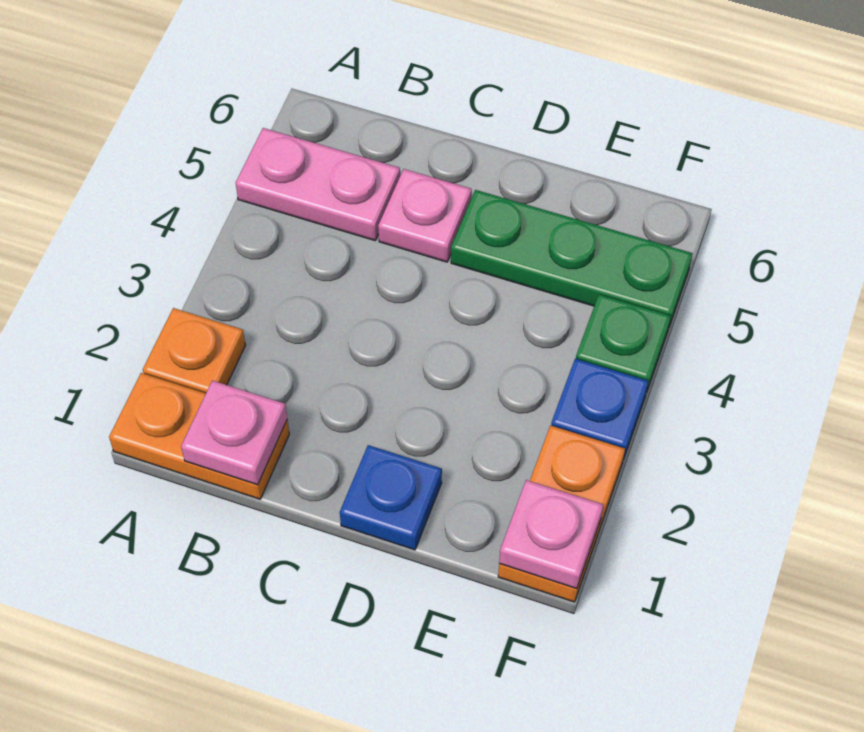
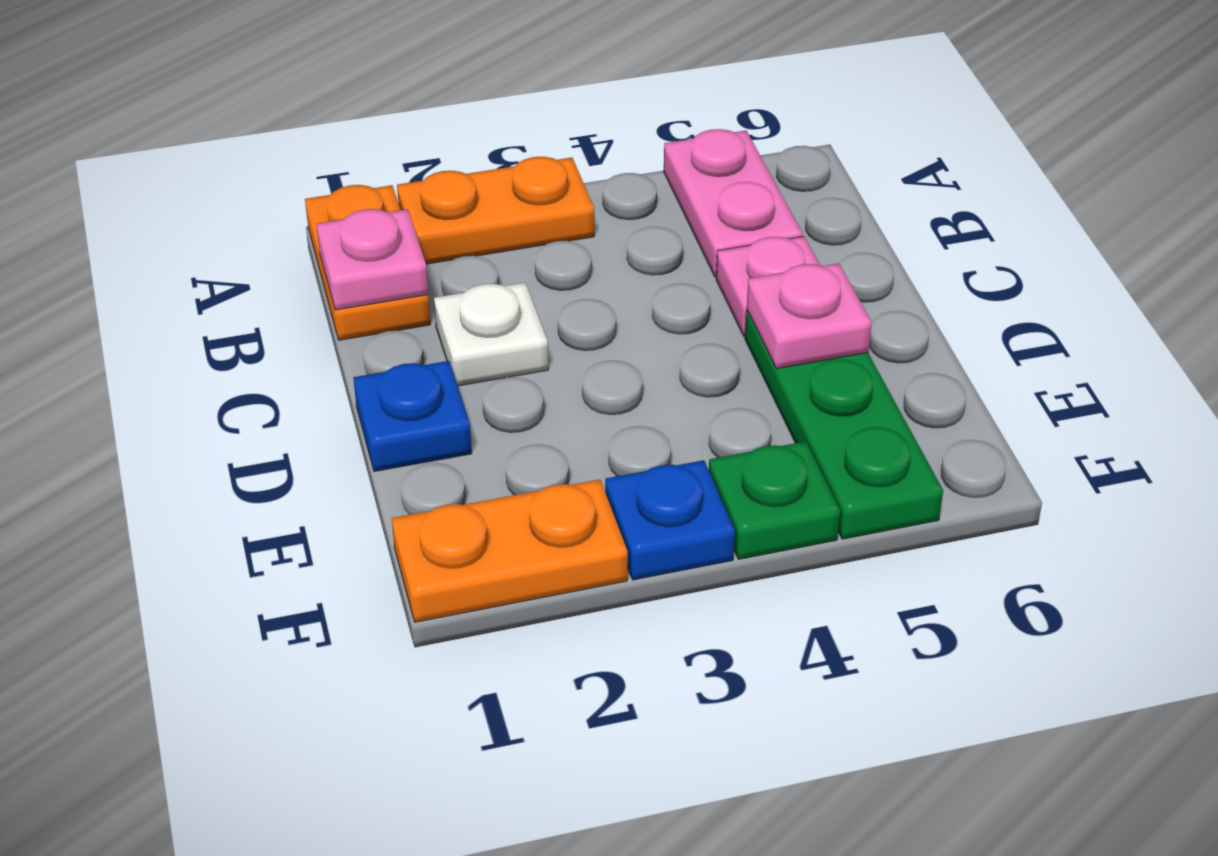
orange 1x1 plate [143,308,246,393] -> orange 1x2 plate [397,157,594,264]
none -> white 1x1 plate [434,283,548,386]
pink 1x1 plate [499,480,603,589] -> pink 1x1 plate moved to [747,263,872,369]

